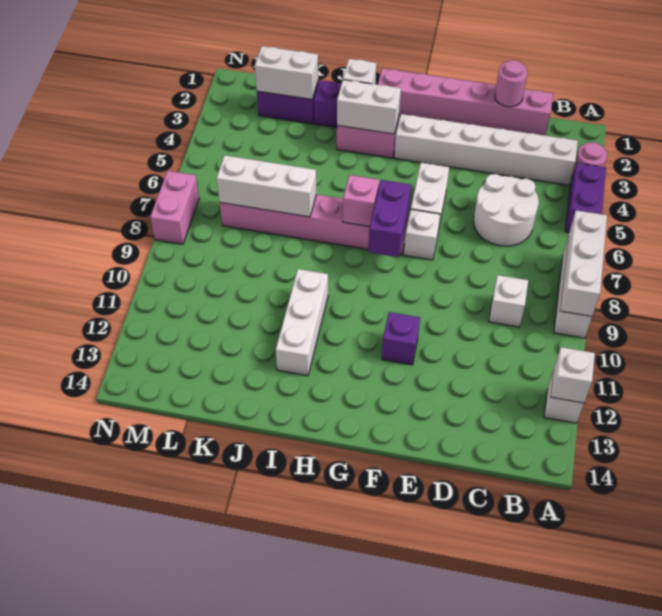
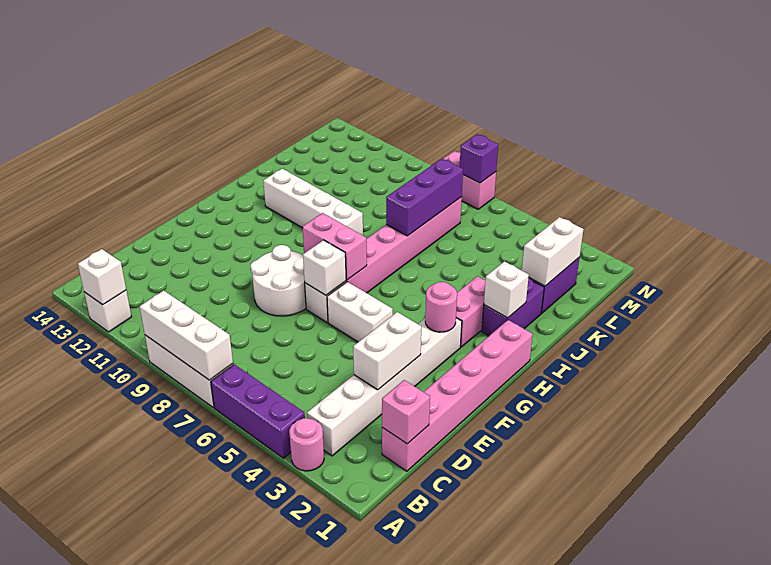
purple 1x2 brick [565,163,606,232] -> purple 1x3 brick [211,364,305,458]
white 2x2 round brick [473,174,539,246] -> white 2x2 round brick moved to [251,245,306,316]
white 1x1 brick [489,275,528,327] -> white 1x1 brick moved to [303,240,346,295]
pink 1x1 round brick [495,60,528,107] -> pink 1x1 round brick moved to [425,282,457,332]
purple 1x1 brick [382,312,420,365] -> purple 1x1 brick moved to [460,134,498,183]
purple 1x2 brick [368,180,411,257] -> pink 1x2 brick [303,213,367,280]
white 1x2 brick [337,80,401,134] -> white 1x2 brick moved to [353,312,421,390]
pink 1x1 brick [343,175,379,227] -> pink 1x1 brick moved to [382,380,430,444]
white 1x3 brick [276,269,328,376] -> white 1x4 brick [263,169,363,235]
white 1x3 brick [216,155,316,217] -> purple 1x3 brick [386,159,463,236]

